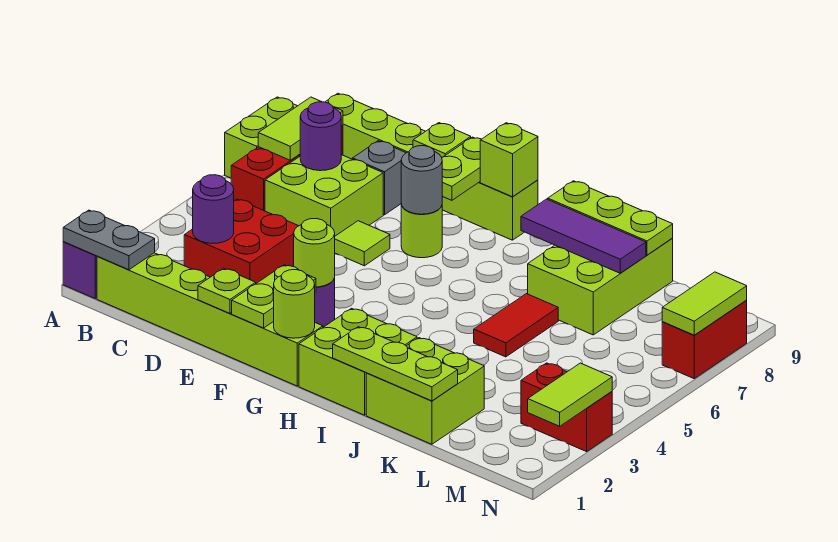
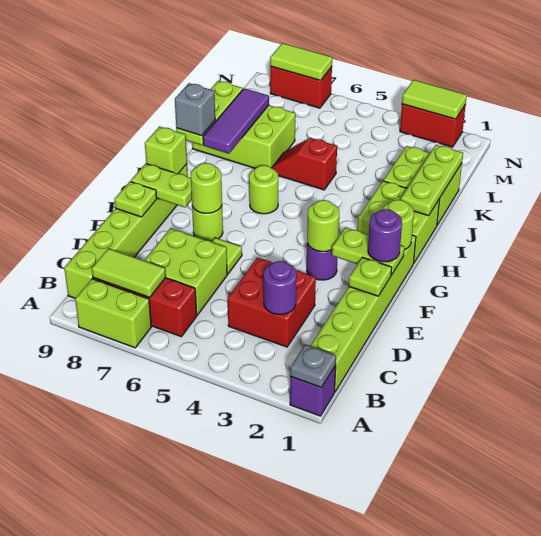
grey 1x2 plate [63,210,155,270] -> grey 1x1 plate [290,345,336,388]
purple 1x1 round brick [300,102,341,171] -> purple 1x1 round brick moved to [368,209,402,262]
grey 1x1 brick [353,141,406,215] -> grey 1x1 brick moved to [175,83,215,136]
grey 1x1 round brick [401,146,442,214] -> lime 1x1 round brick [191,163,222,213]
none -> lime 1x1 round brick [249,165,278,214]
red 1x2 tile [474,294,558,357] -> red 1x2 slope [272,138,337,190]
red 1x2 brick [521,363,612,452] -> red 1x2 brick turned to [400,104,466,147]

